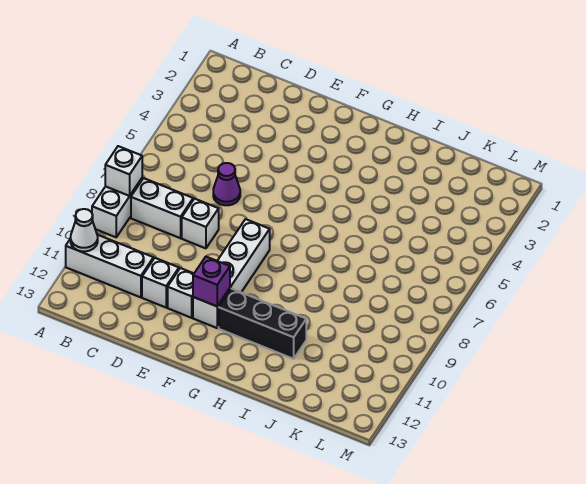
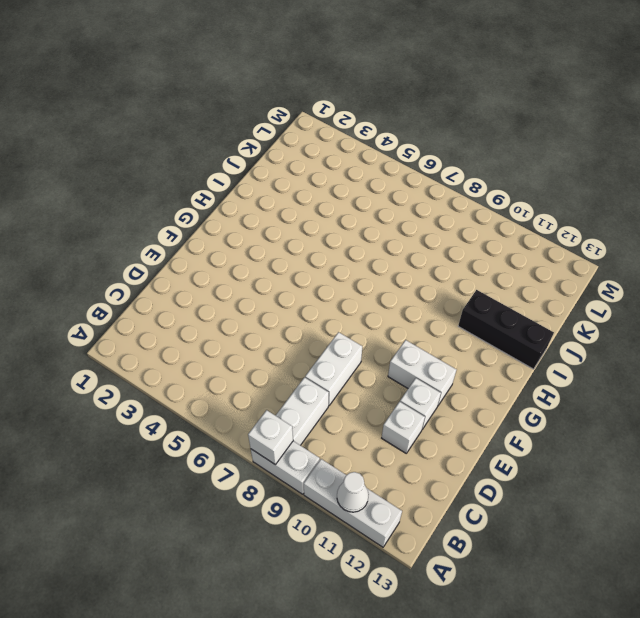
white 1x3 brick [66,235,153,297] -> white 1x3 brick turned to [304,459,402,547]
purple 1x1 cone [213,163,240,205] -> none
white 1x1 brick [182,199,219,248] -> white 1x2 brick [305,332,362,405]
white 1x4 brick [193,219,270,328] -> white 1x2 brick [388,340,456,405]
purple 1x1 brick [193,257,230,306] -> none
black 1x3 brick [219,289,306,359] -> black 1x3 brick turned to [458,290,554,369]

